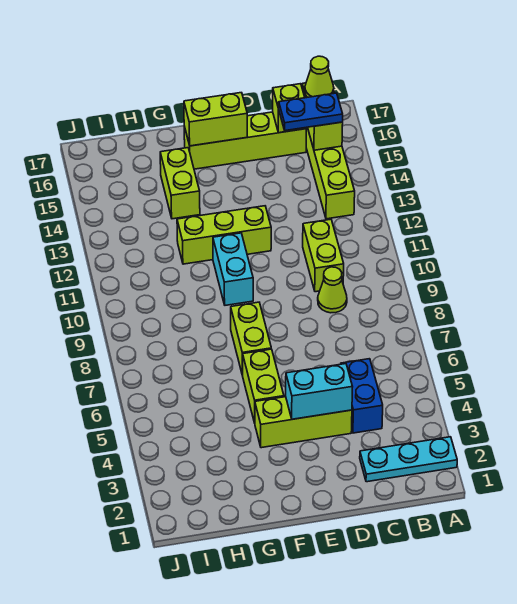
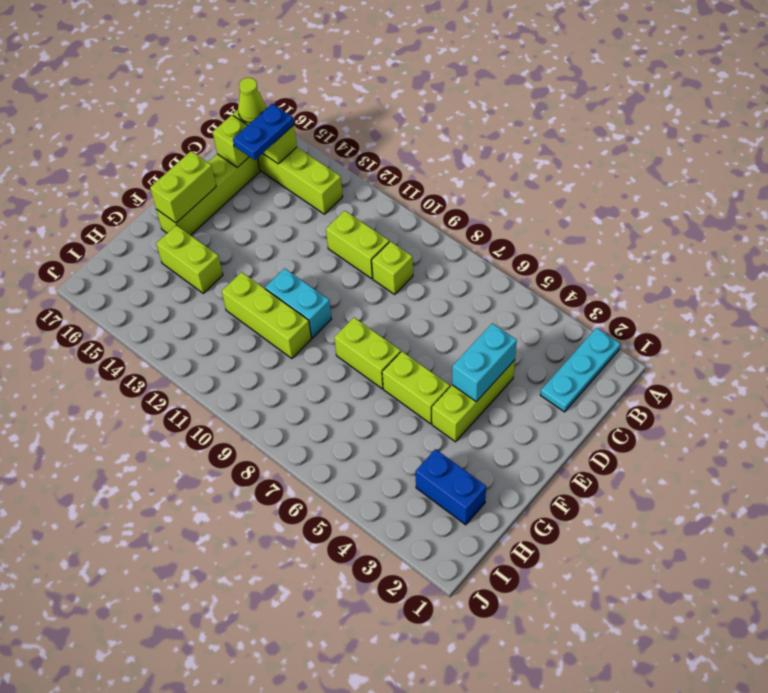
blue 1x2 brick [341,359,383,433] -> blue 1x2 brick moved to [415,449,486,525]
lime 1x1 cone [318,267,347,313] -> lime 1x1 brick [372,241,413,294]
lime 1x3 brick [177,206,271,264] -> lime 1x3 brick turned to [222,272,311,359]

